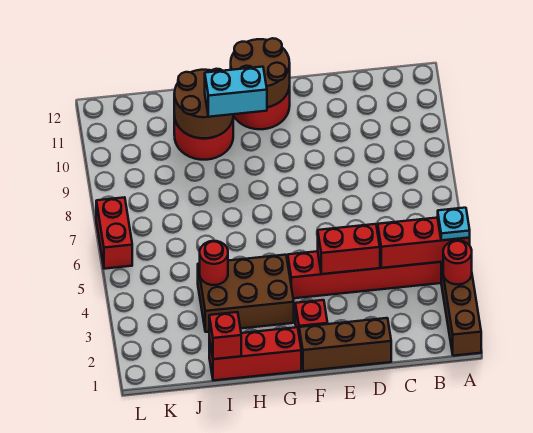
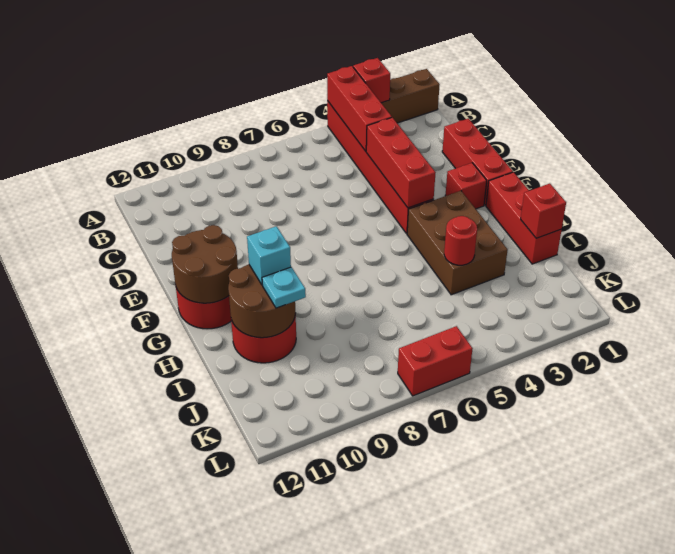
red 1x1 round brick [443,240,472,285] -> red 1x1 brick [353,58,390,103]
cyan 1x1 plate [437,208,470,240] -> cyan 1x1 plate moved to [262,267,306,308]
brown 1x3 brick [299,318,391,371] -> red 1x3 brick [442,119,513,205]
red 1x2 brick [318,224,380,274] -> red 1x3 brick [366,117,436,208]
cyan 1x2 brick [205,67,267,117] -> cyan 1x1 brick [247,226,291,285]

